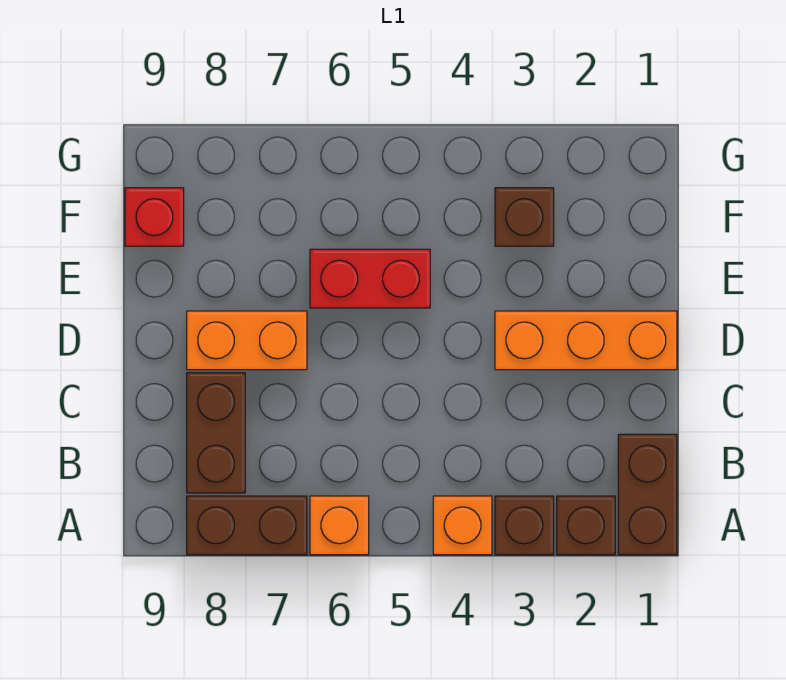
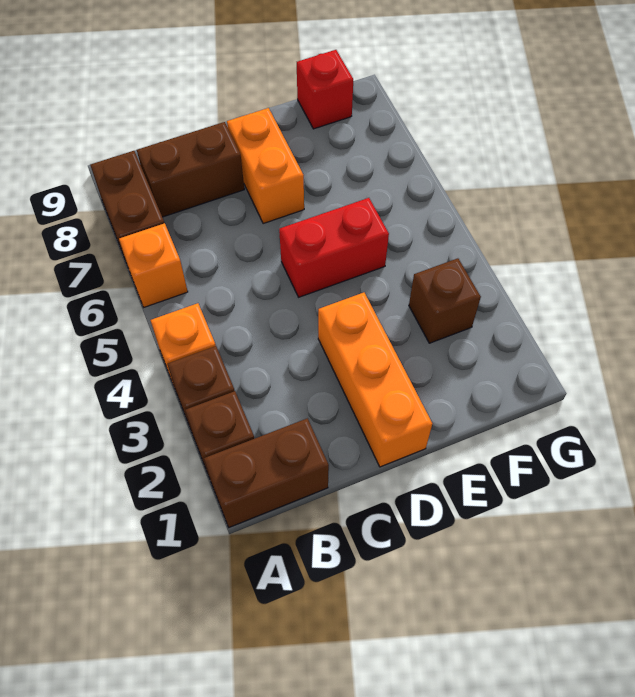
red 1x2 brick [310,249,430,308] -> red 1x2 brick turned to [279,198,389,297]

